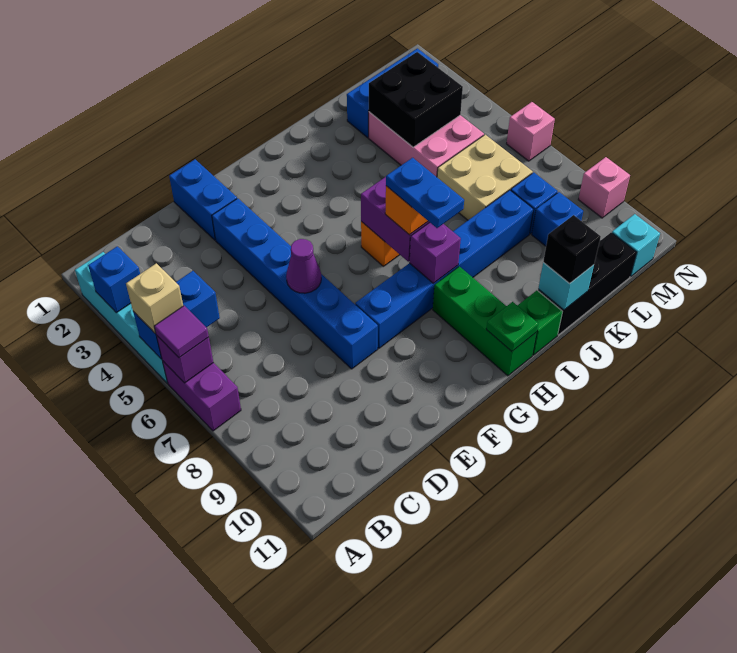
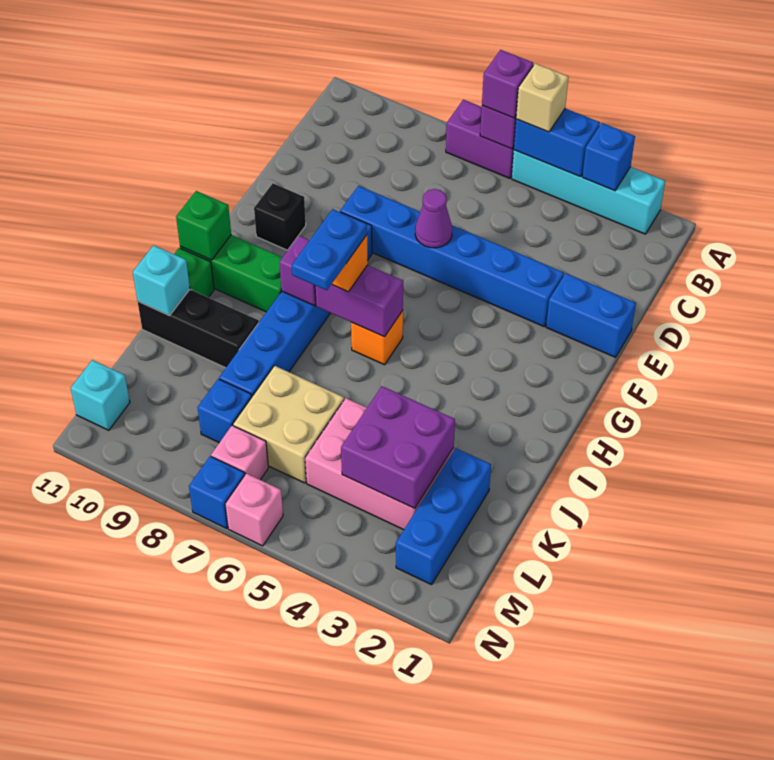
blue 1x2 brick [133,271,220,359] -> blue 1x2 brick turned to [514,108,600,177]
purple 1x1 tile [154,306,209,358] -> purple 1x1 brick [482,50,533,118]
blue 1x2 plate [386,158,464,228] -> blue 1x2 plate turned to [292,209,367,290]
green 1x1 plate [486,302,538,351] -> green 1x1 brick [176,191,231,260]
black 1x3 brick [538,233,637,335] -> black 1x3 brick turned to [138,290,259,368]
black 1x1 brick [543,215,601,284] -> black 1x1 brick moved to [254,183,306,250]
black 2x2 brick [369,52,463,147] -> purple 2x2 brick [341,386,455,509]
blue 1x1 brick [532,192,583,246] -> blue 1x1 brick moved to [189,456,245,528]
pink 1x1 brick [578,157,630,218] -> pink 1x1 brick moved to [211,425,268,480]

